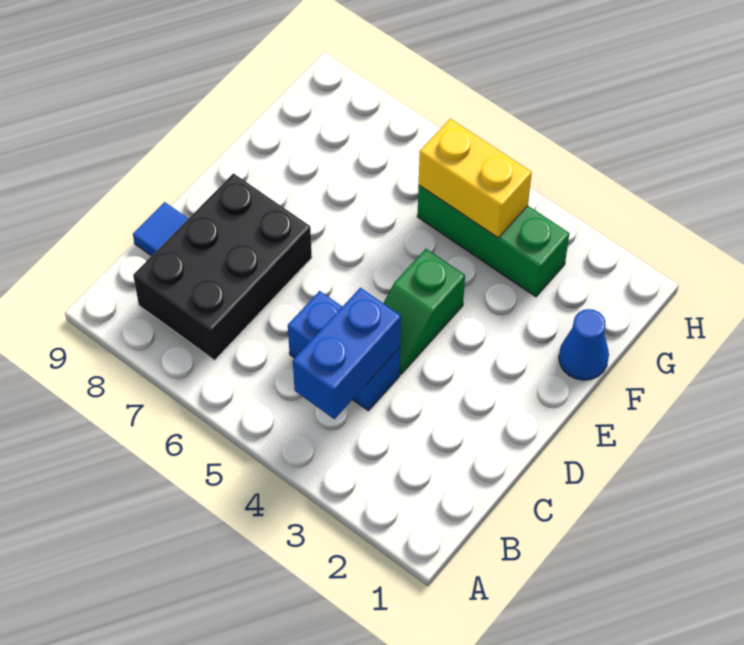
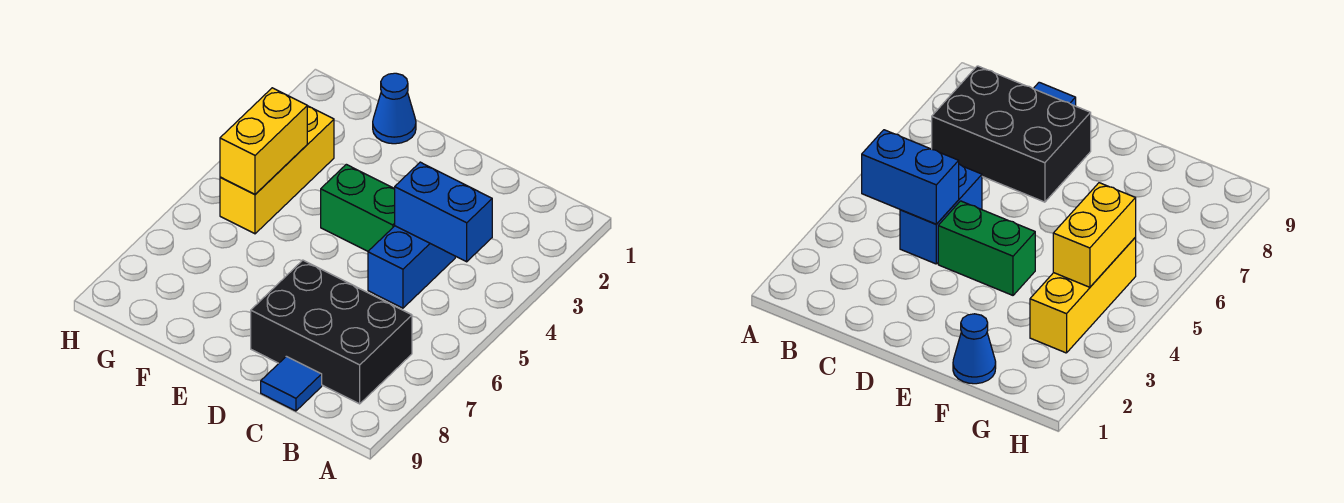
green 1x2 slope [384,249,465,374] -> green 1x2 brick [321,164,395,251]
green 1x3 brick [417,185,569,297] -> yellow 1x3 brick [220,106,334,234]

